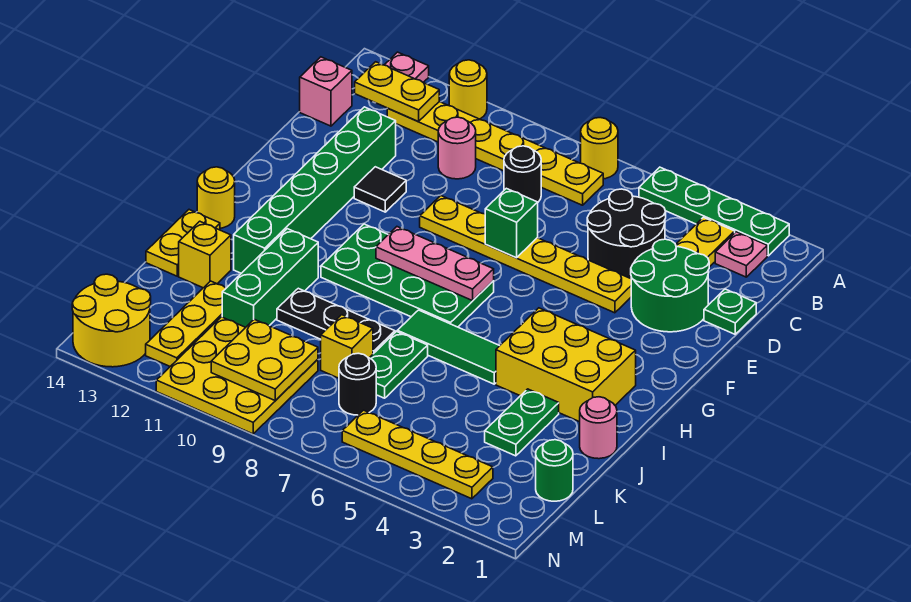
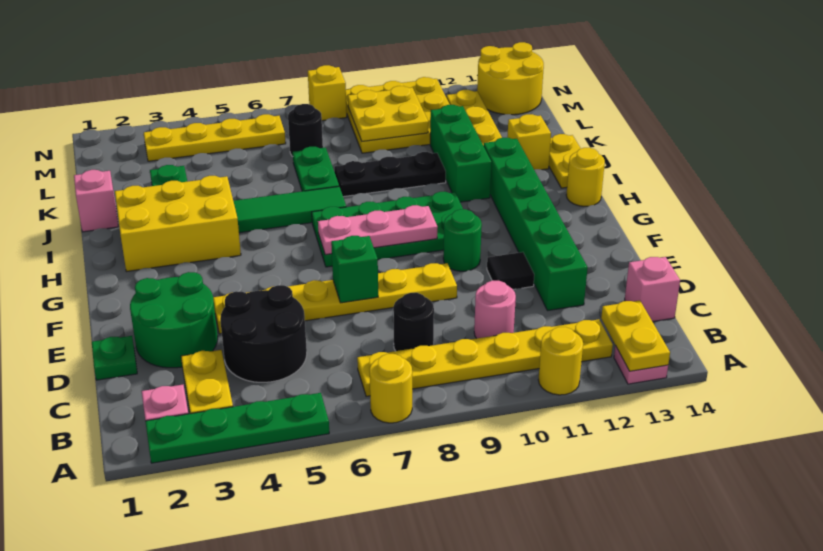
yellow 1x2 plate [355,62,439,121] -> yellow 1x2 plate turned to [601,300,670,371]
pink 1x1 round brick [580,397,617,459] -> pink 1x1 brick [74,170,118,232]
yellow 1x1 brick [321,315,373,378] -> yellow 1x1 brick moved to [308,65,347,121]
green 1x1 round brick [536,440,573,501] -> green 1x1 round brick moved to [443,209,482,271]

